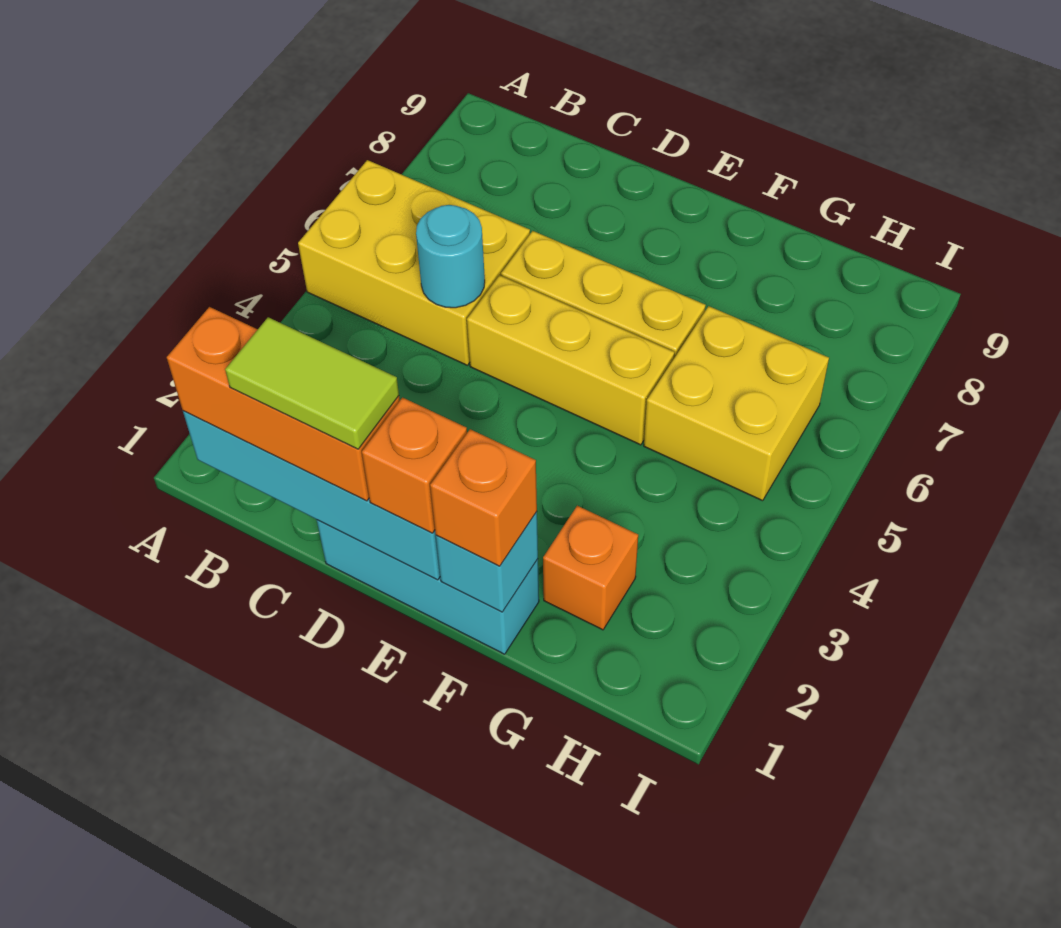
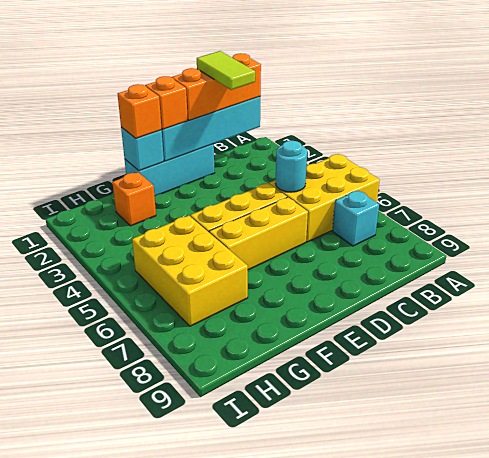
none -> cyan 1x1 brick [333,190,379,246]
lime 1x2 tile [225,317,399,449] -> lime 1x2 tile turned to [197,51,255,90]
yellow 2x2 brick [644,306,829,501] -> yellow 2x3 brick [132,216,248,326]

